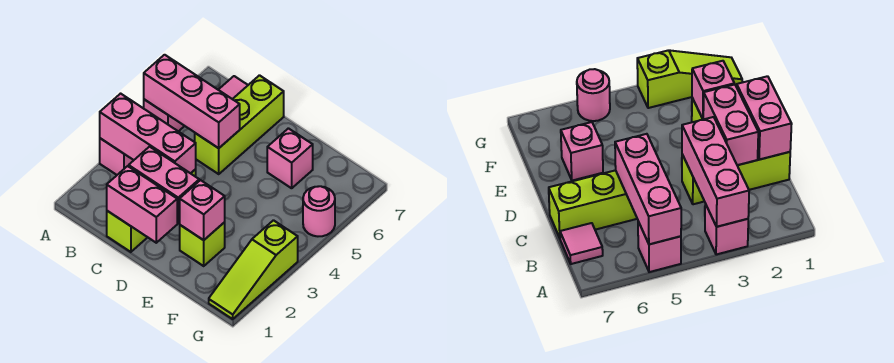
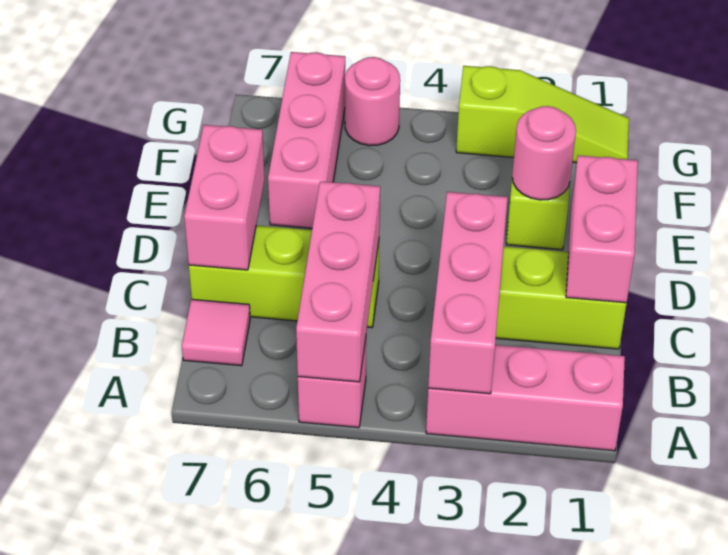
pink 1x1 brick [100,138,134,175] -> pink 1x3 brick [426,345,625,451]
pink 1x2 brick [129,147,199,223] -> pink 1x2 brick moved to [184,125,265,270]
pink 1x1 brick [180,180,225,240] -> pink 1x1 round brick [512,106,576,200]
pink 1x1 brick [267,128,313,188] -> pink 1x3 brick [268,52,345,228]

